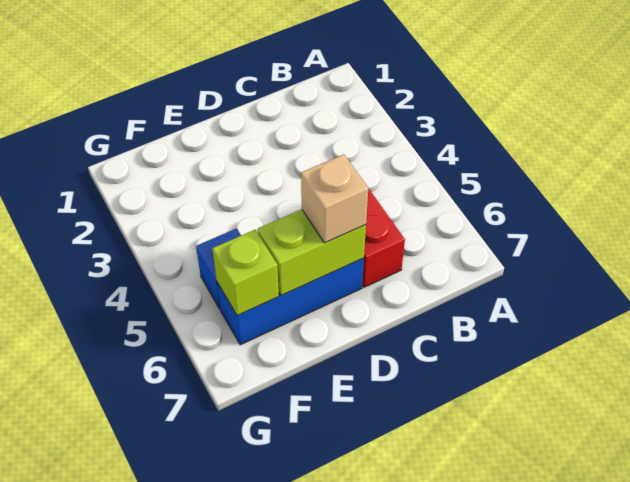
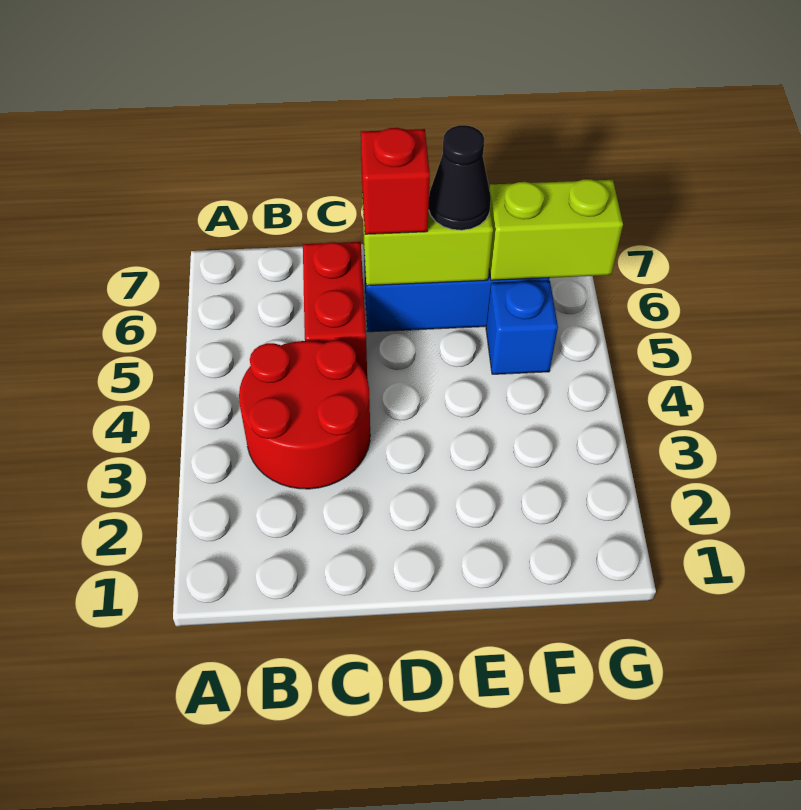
none -> red 2x2 round brick [239,340,370,489]
tan 1x1 brick [301,155,368,243] -> red 1x1 brick [361,128,430,234]
none -> black 1x1 cone [429,125,491,230]
lime 1x1 brick [212,230,279,316] -> lime 1x2 brick [489,179,623,280]

